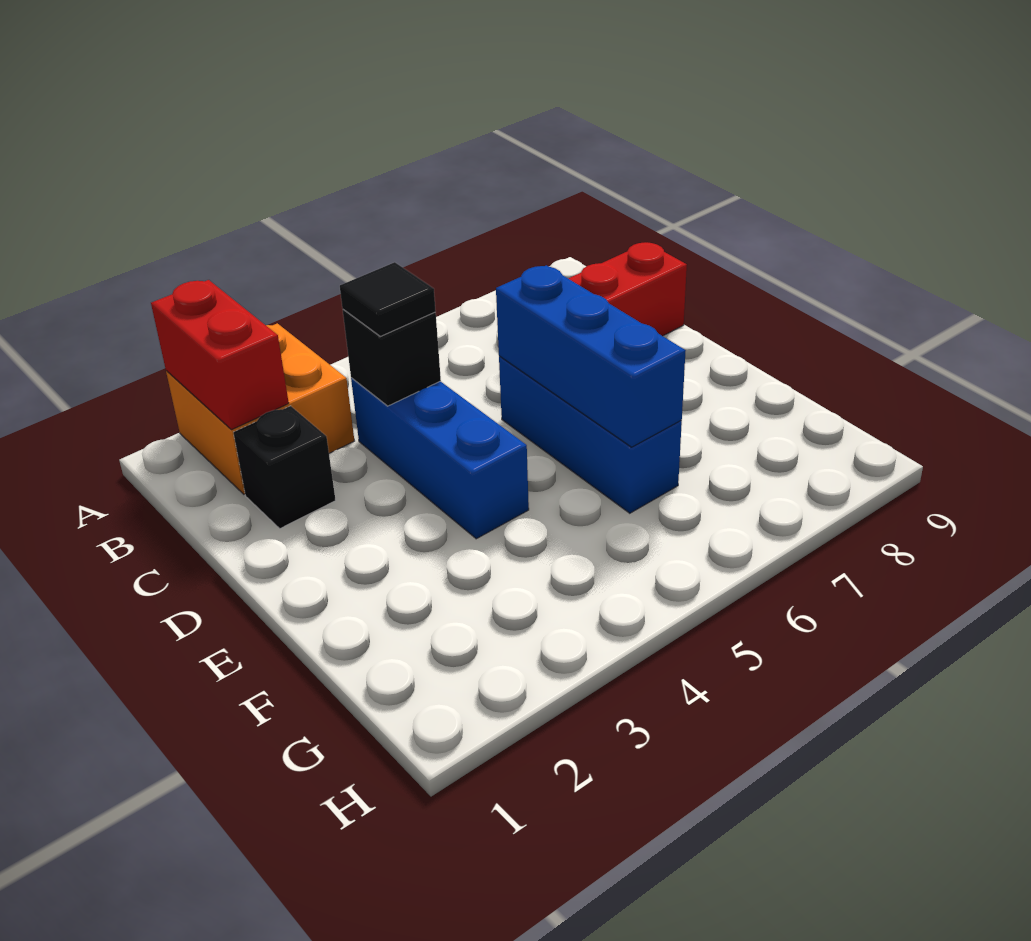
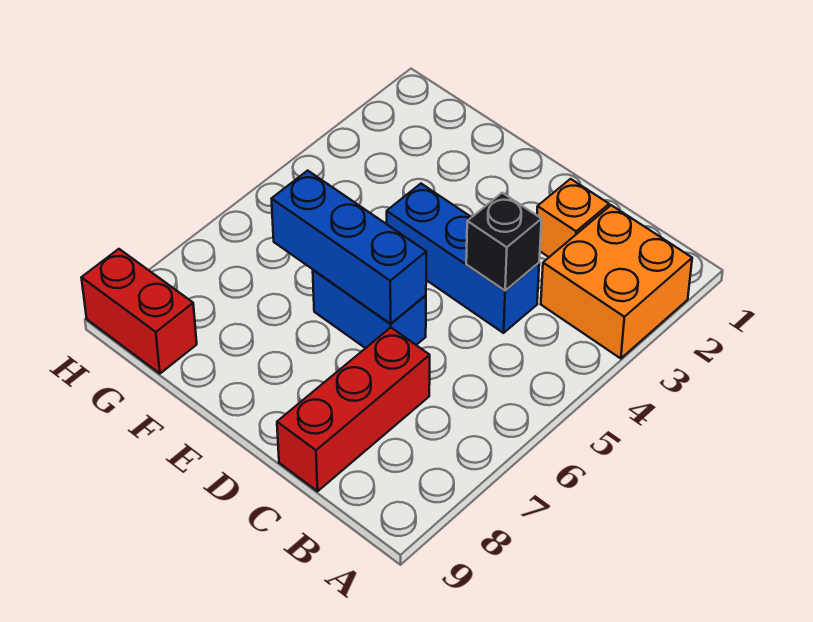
red 1x2 brick [151,280,289,430] -> red 1x2 brick moved to [81,249,197,374]
black 1x1 brick [233,406,336,529] -> orange 1x1 brick [537,179,609,257]
black 1x1 tile [340,262,436,337] -> none
blue 1x3 brick [499,356,682,513] -> blue 1x2 brick [313,270,426,348]

